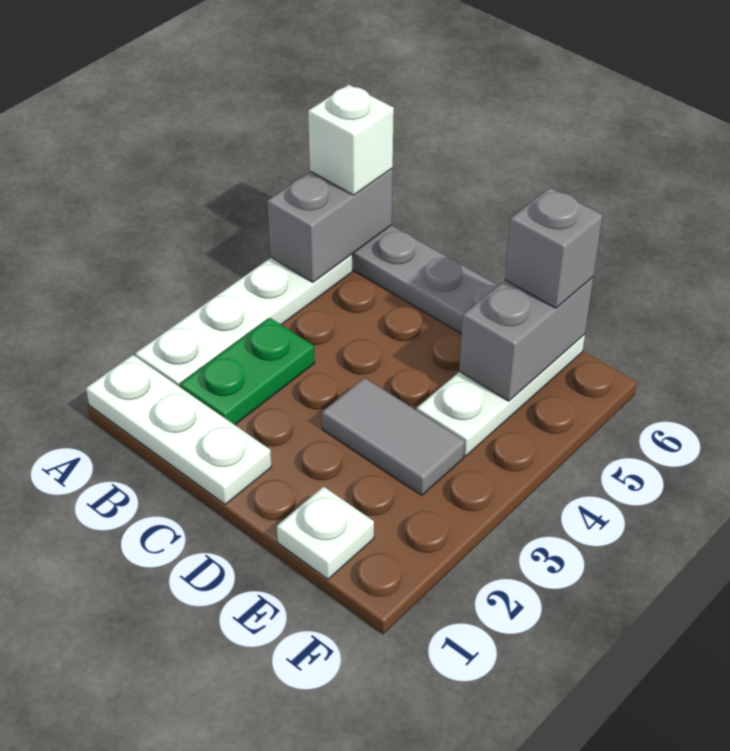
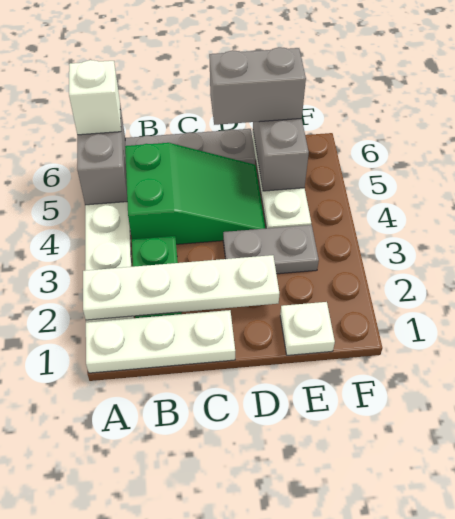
none -> white 1x4 plate [83,255,280,320]
none -> green 2x3 slope [125,143,266,244]
grey 1x2 tile [322,378,465,495] -> grey 1x2 plate [223,225,319,274]
grey 1x1 brick [505,188,603,308] -> grey 1x2 brick [209,47,306,125]

